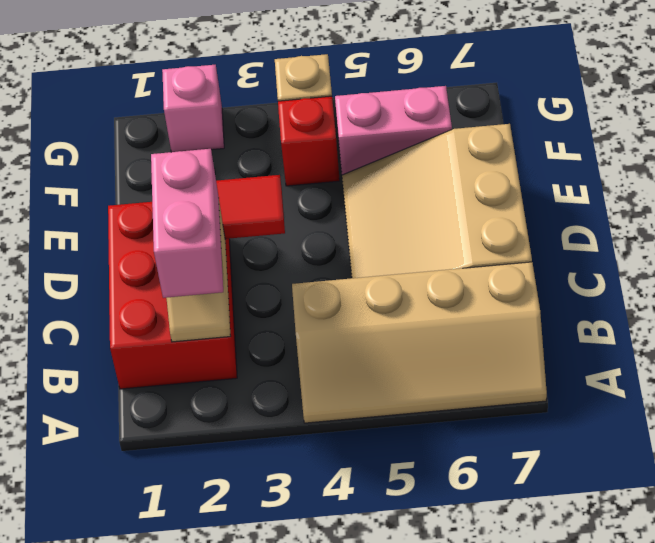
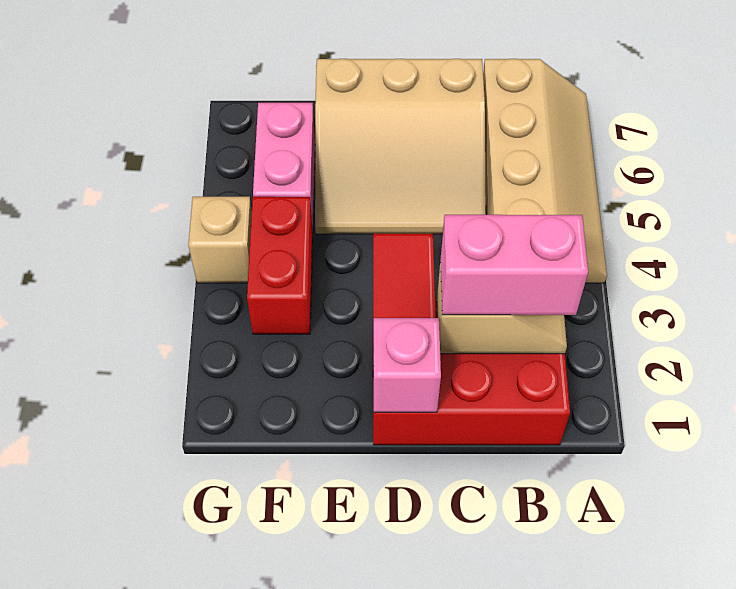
red 1x1 brick [278,96,340,186] -> red 1x2 brick [247,197,313,334]
pink 1x1 brick [162,65,224,152] -> pink 1x1 brick moved to [373,318,441,412]

